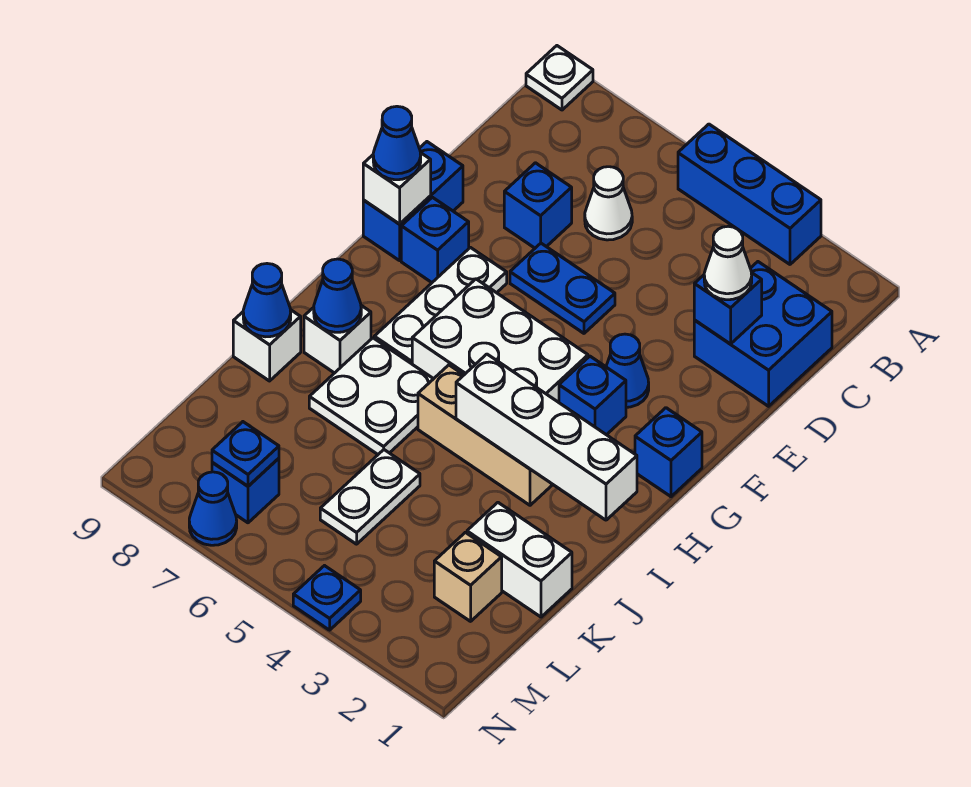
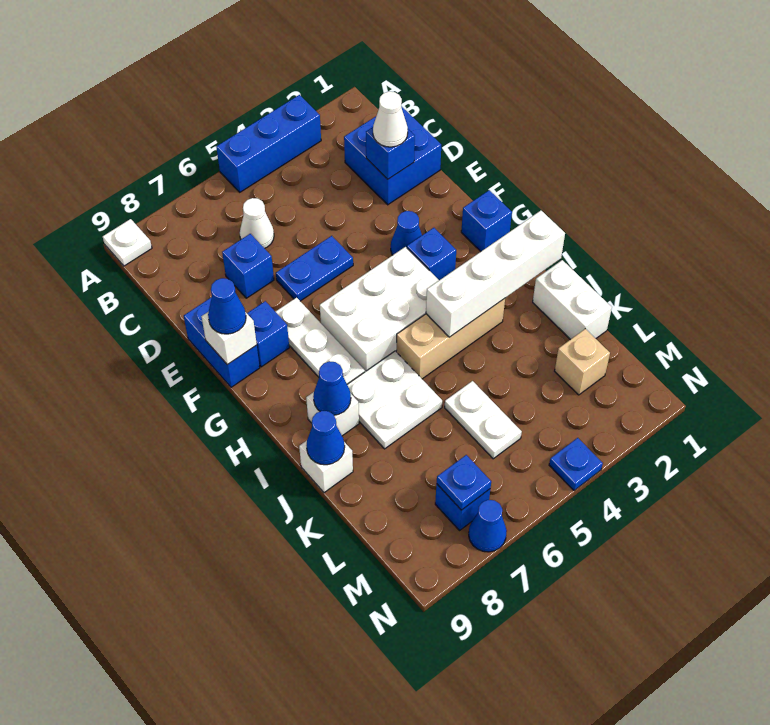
white 1x2 brick [467,503,572,617] -> white 1x2 brick turned to [533,260,612,340]

